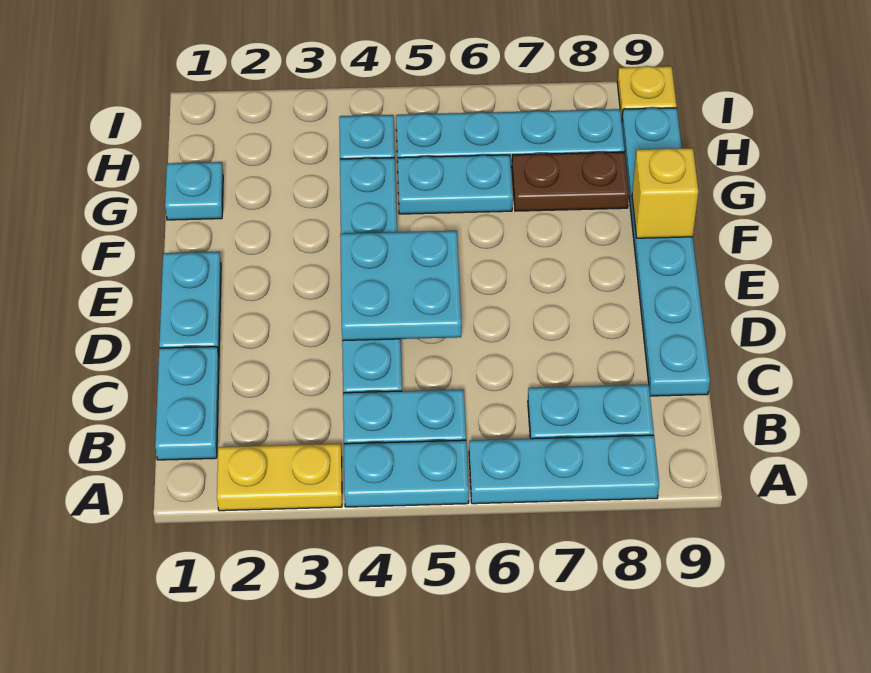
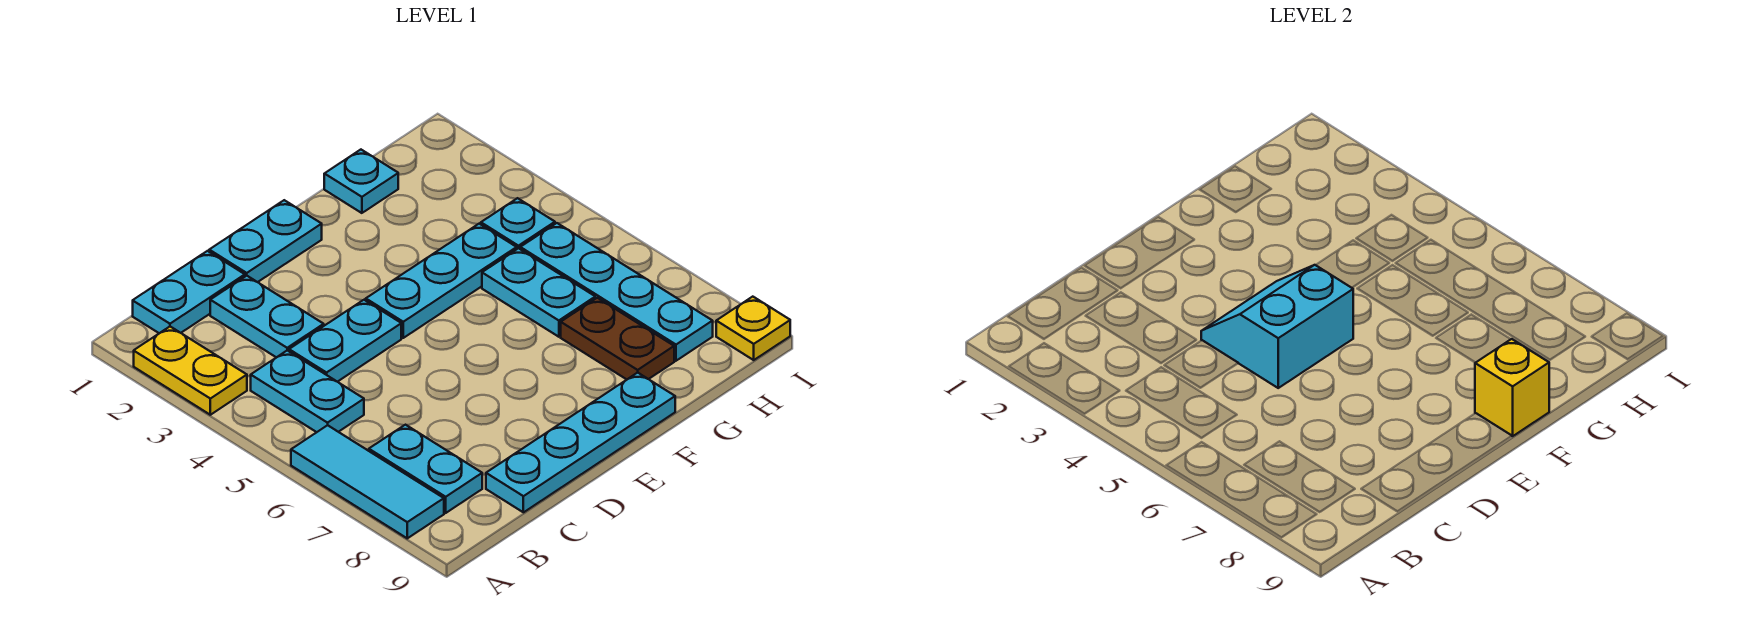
cyan 1x2 plate [344,440,469,507] -> cyan 1x2 plate moved to [210,276,324,357]
cyan 1x3 plate [469,435,659,504] -> cyan 1x3 tile [291,425,444,538]
cyan 1x6 plate [622,108,710,396] -> cyan 1x4 plate [486,373,675,512]
cyan 2x2 plate [340,231,461,341] -> cyan 2x2 slope [1201,265,1353,388]

